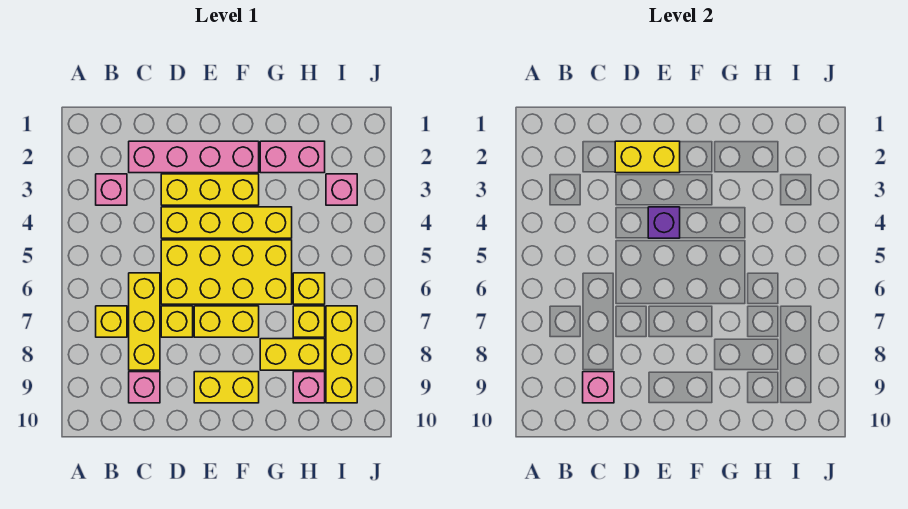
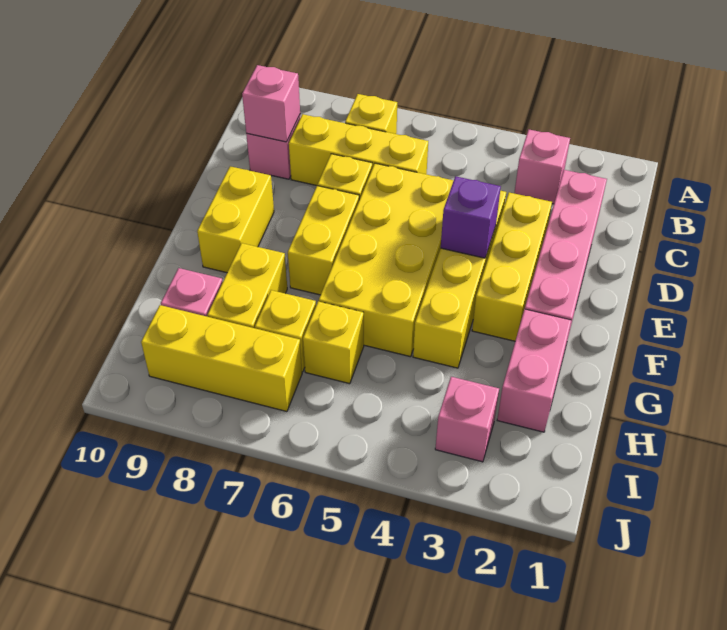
yellow 1x2 brick [615,141,680,173] -> none

